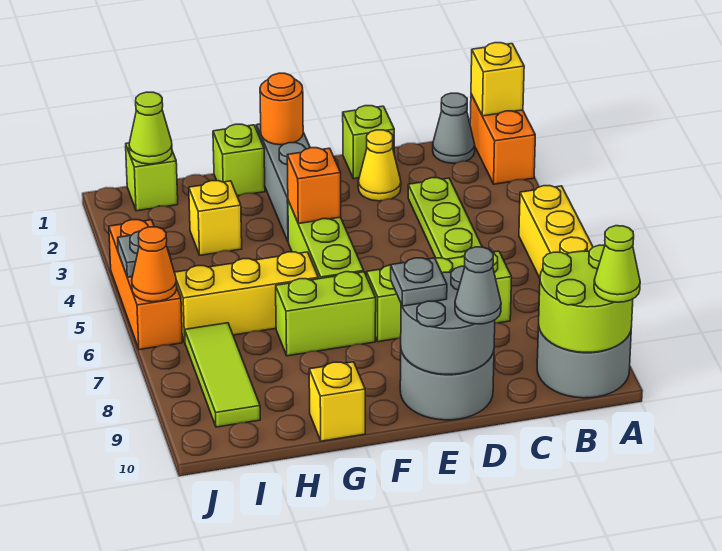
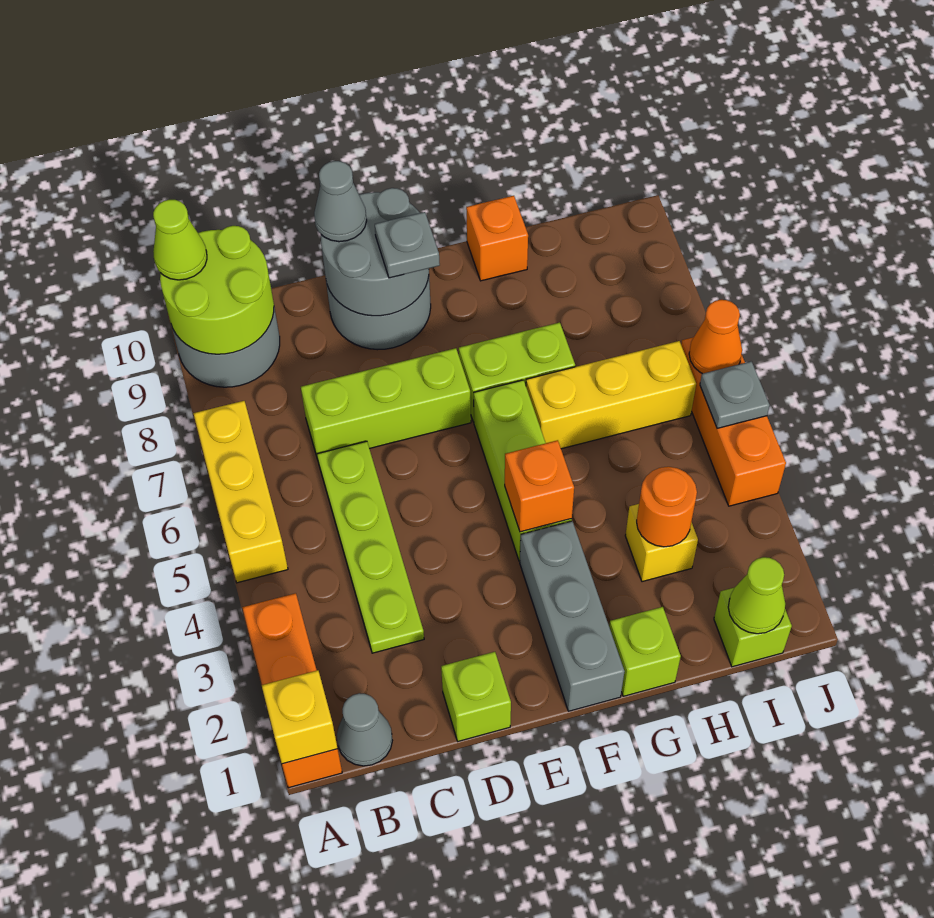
orange 1x2 brick [470,94,535,184] -> orange 1x3 brick [242,593,342,788]
yellow 1x1 cone [358,130,401,201] -> none
orange 1x1 round brick [260,73,303,145] -> orange 1x1 round brick moved to [637,467,697,547]
yellow 1x1 brick [309,362,365,441] -> orange 1x1 brick [466,196,528,281]
lime 1x3 tile [185,323,260,427] -> none

